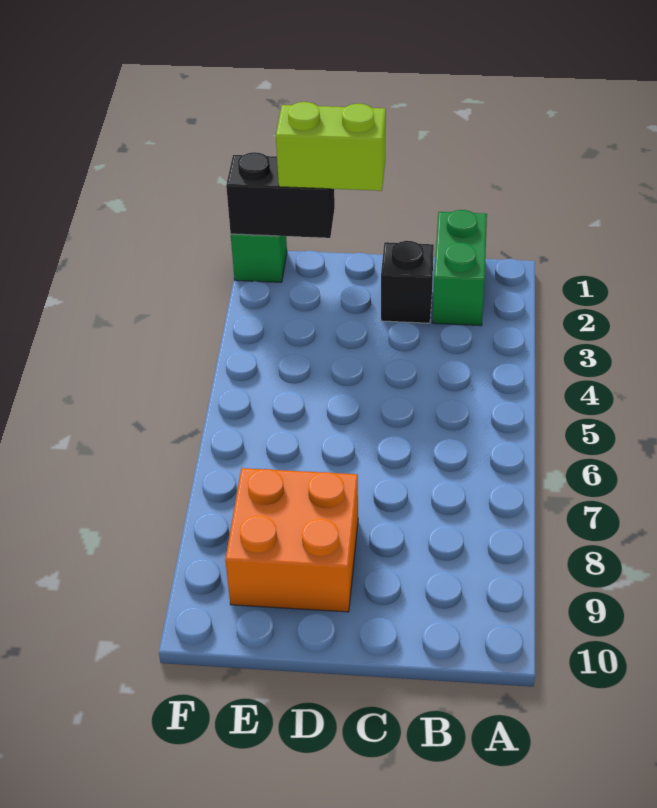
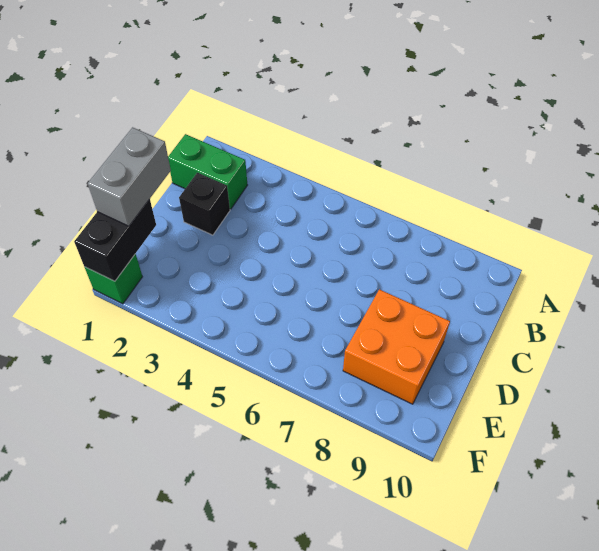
lime 1x2 brick [276,102,386,191] -> grey 1x2 brick [88,127,171,226]

